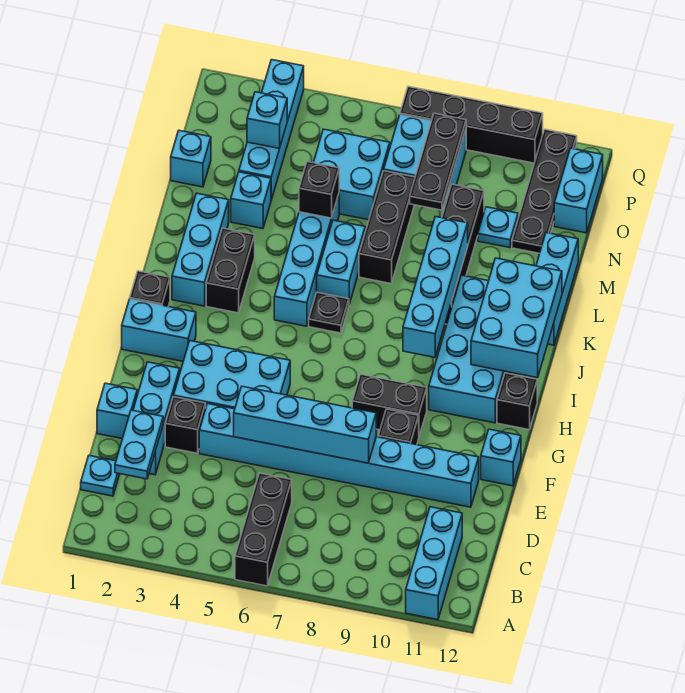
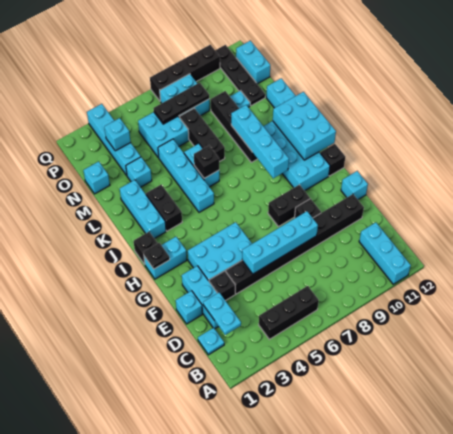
black 1x3 brick [235,473,292,586] -> black 1x3 brick turned to [259,286,319,339]
cyan 1x8 brick [199,404,479,507] -> black 1x8 brick [226,194,364,294]
black 1x1 plate [309,292,349,333] -> black 1x1 plate moved to [143,243,170,269]
black 1x1 brick [299,162,339,218] -> black 1x1 brick moved to [194,146,219,178]
black 1x3 plate [410,113,466,210] -> black 1x3 plate turned to [153,82,209,124]

